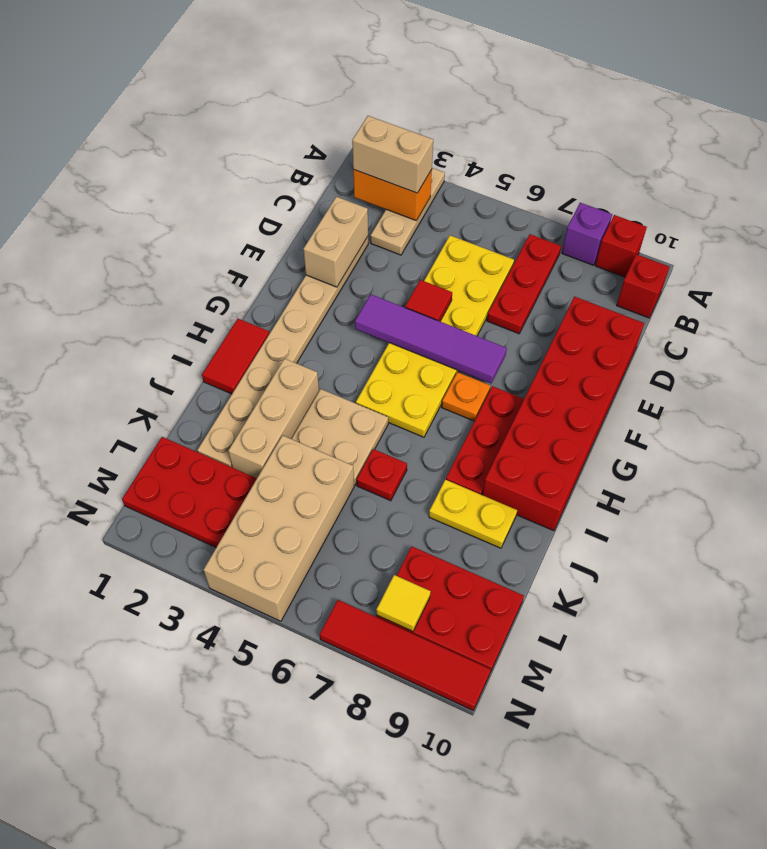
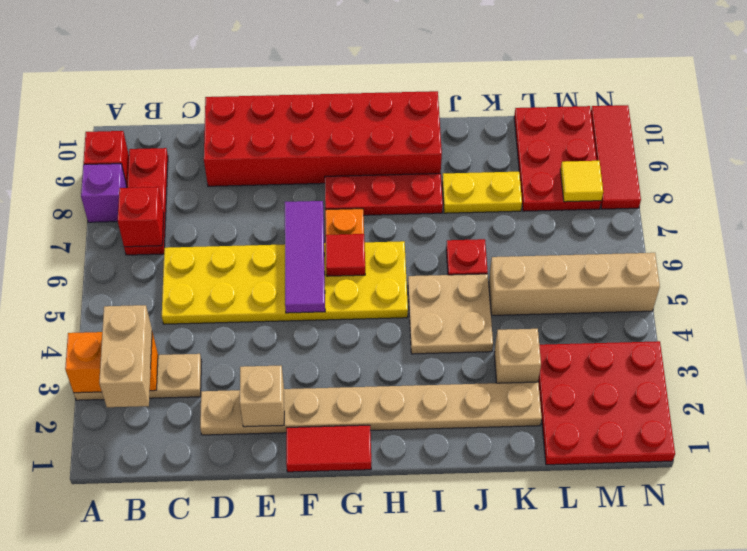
orange 1x2 brick [353,169,432,220] -> orange 1x2 brick turned to [65,332,158,393]
red 1x3 plate [487,234,561,334] -> red 1x3 plate turned to [124,148,168,255]
red 1x1 brick [617,254,669,318] -> red 1x1 brick moved to [118,187,164,247]
tan 1x2 brick [303,197,368,287] -> tan 1x1 brick [240,366,284,427]
red 1x1 tile [405,280,452,321] -> red 1x1 tile moved to [326,234,365,276]
purple 1x4 tile [355,294,507,383] -> purple 1x3 tile [285,201,325,313]
red 1x2 tile [202,319,269,394] -> red 1x2 tile moved to [286,425,371,472]
tan 1x3 brick [228,359,319,478] -> tan 1x1 brick [494,329,541,383]
yellow 1x2 plate [429,479,517,548] -> yellow 1x2 plate turned to [442,172,522,213]
tan 2x4 brick [203,435,354,621] -> tan 1x4 brick [489,253,660,315]
red 2x3 plate [122,437,257,547] -> red 3x3 plate [538,341,675,465]
red 1x4 tile [320,600,491,710] -> red 1x3 tile [591,105,641,209]

